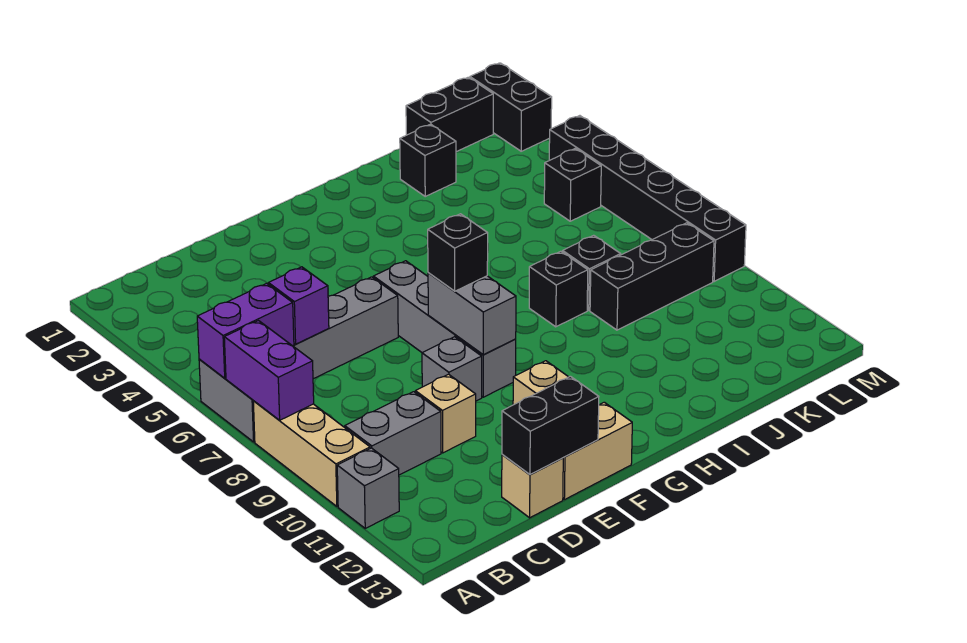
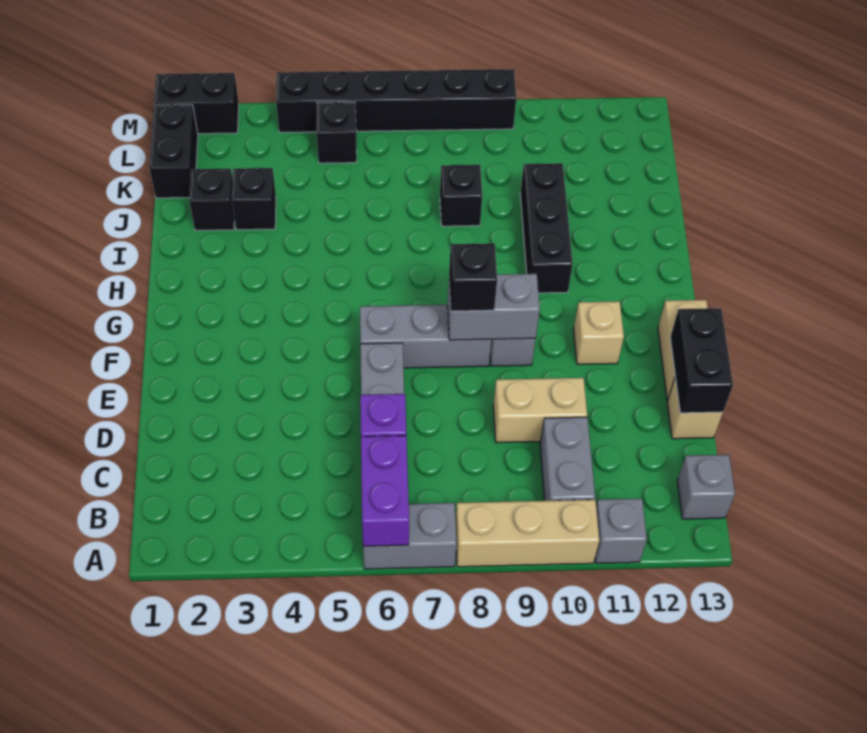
purple 1x2 brick [224,321,314,420] -> none
tan 1x1 brick [415,374,476,453] -> tan 1x2 brick [493,378,587,443]
grey 1x1 brick [422,337,482,401] -> grey 1x1 brick moved to [677,455,735,519]
black 1x1 brick [529,251,588,327] -> black 1x1 brick moved to [232,168,276,230]
black 1x3 brick [590,223,714,330] -> black 1x3 brick moved to [520,163,573,293]

